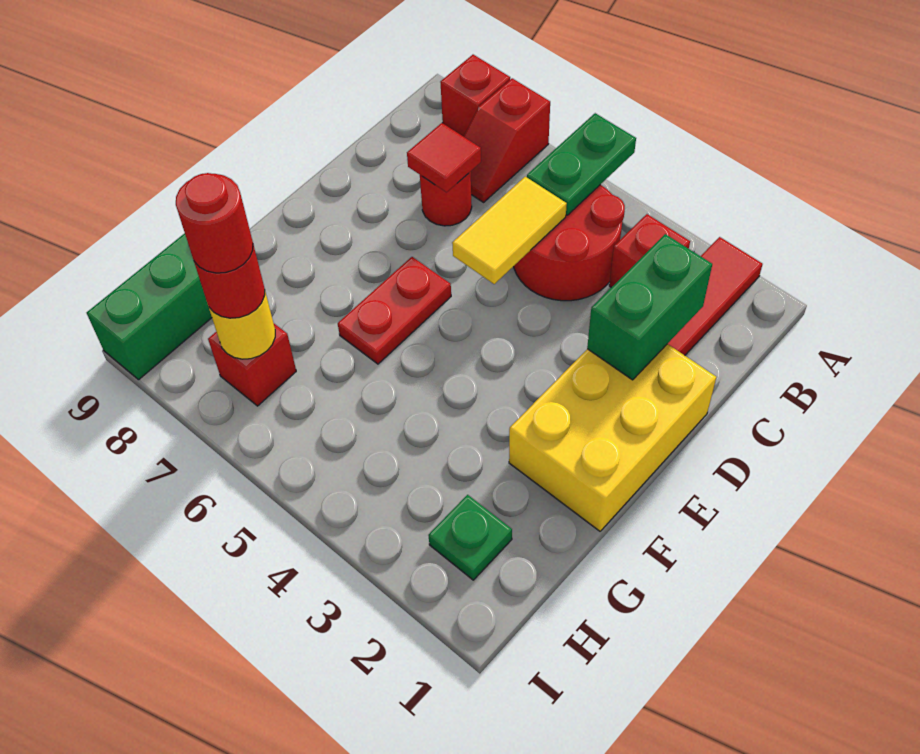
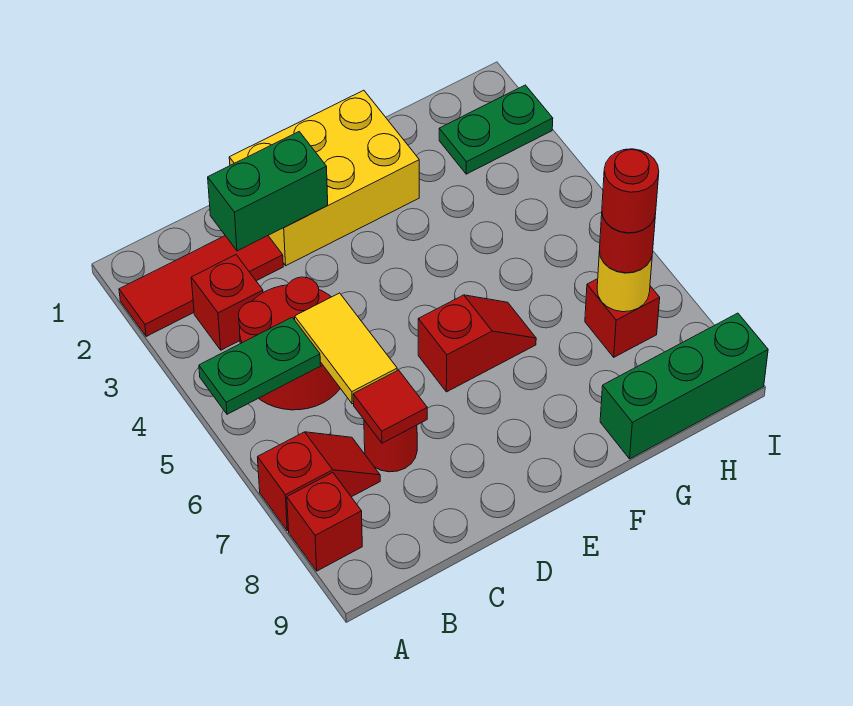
yellow 1x2 tile [452,177,567,284] -> yellow 1x2 tile turned to [295,293,397,404]
red 1x2 plate [338,257,451,364] -> red 1x2 slope [418,295,536,392]
green 1x1 plate [428,495,512,580] -> green 1x2 plate [439,85,553,174]

